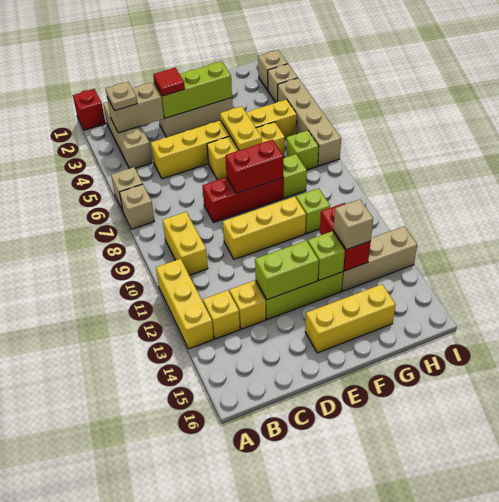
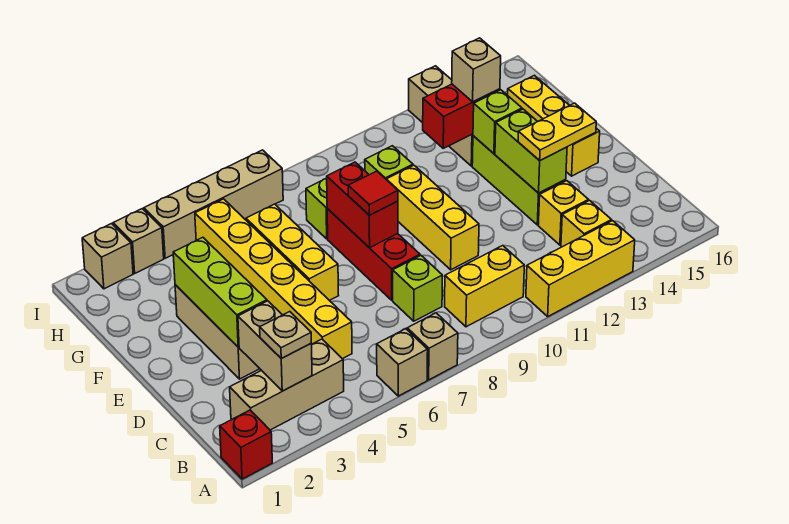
red 1x1 tile [153,68,185,96] -> red 1x1 tile moved to [348,171,398,215]
yellow 1x2 plate [220,106,262,150] -> yellow 1x2 plate moved to [518,103,596,161]
lime 1x1 brick [286,130,319,170] -> lime 1x1 brick moved to [393,256,442,321]

